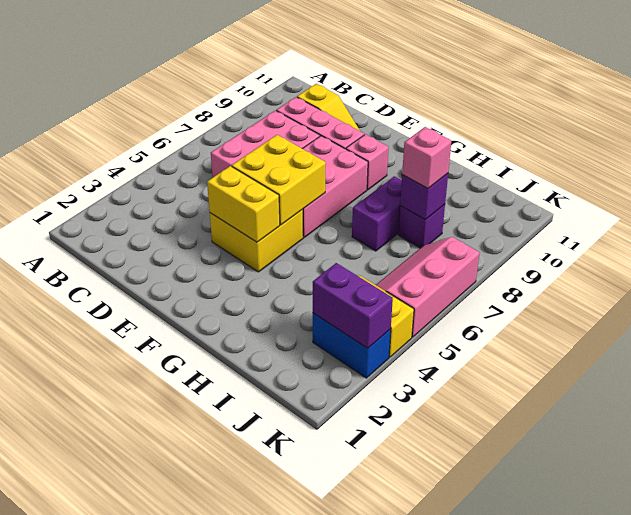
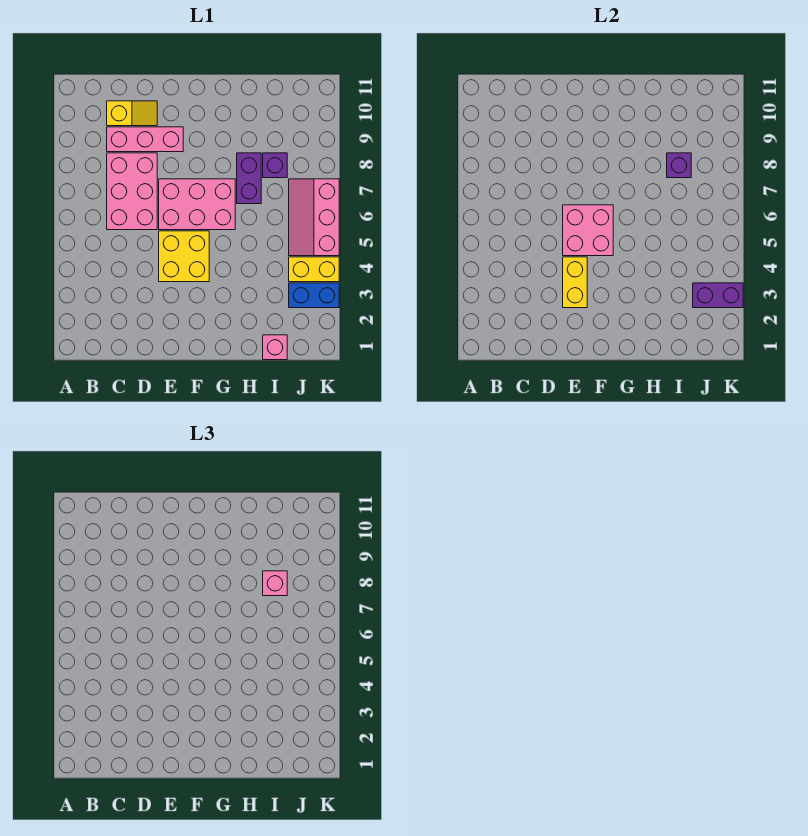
yellow 1x2 brick [207,166,280,242] -> yellow 1x2 brick turned to [563,257,587,308]
yellow 2x2 brick [232,135,326,225] -> pink 2x2 brick [563,205,613,256]
pink 2x3 brick [302,136,368,237] -> pink 2x3 brick turned to [159,179,235,230]
pink 1x1 brick [346,134,389,190] -> pink 1x1 brick moved to [263,335,287,360]

